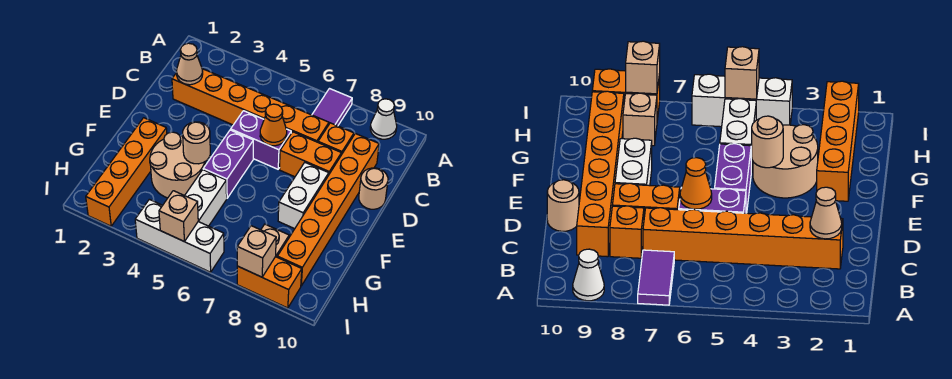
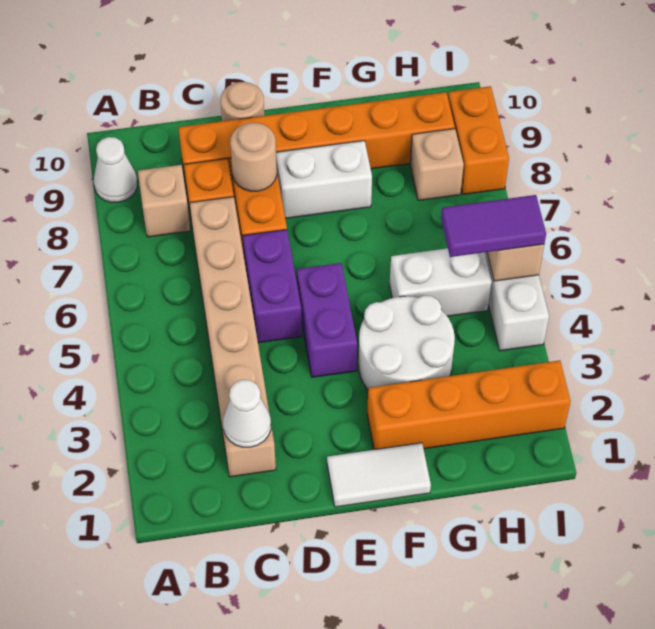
purple 1x2 tile [312,89,352,126] -> purple 1x2 tile moved to [441,195,546,257]
orange 1x6 brick [172,69,329,142] -> tan 1x6 brick [190,197,276,477]
tan 1x1 cone [177,43,203,85] -> white 1x1 cone [223,380,271,447]
orange 1x1 cone [260,104,287,146] -> none
none -> white 1x2 tile [327,443,431,507]
purple 1x2 brick [203,130,253,198] -> purple 1x2 brick turned to [297,263,357,377]
tan 2x2 round brick [150,132,205,198] -> white 2x2 round brick [358,295,455,389]
tan 1x1 round brick [183,122,210,164] -> tan 1x1 round brick moved to [230,123,277,191]
tan 1x1 brick [237,226,276,277] -> tan 1x1 brick moved to [138,165,190,237]

